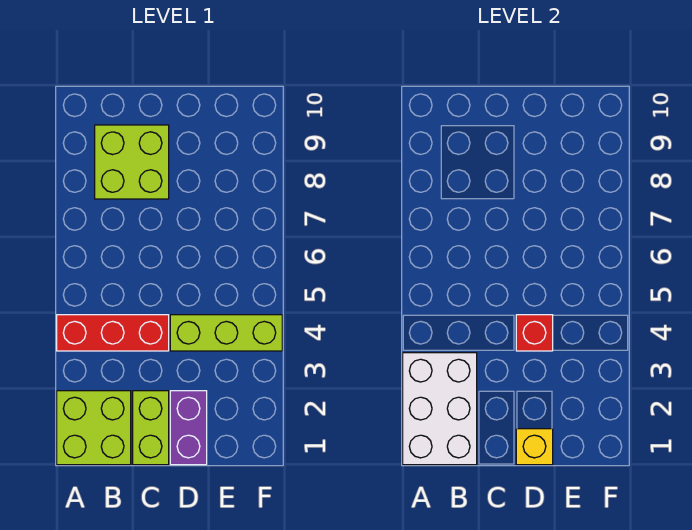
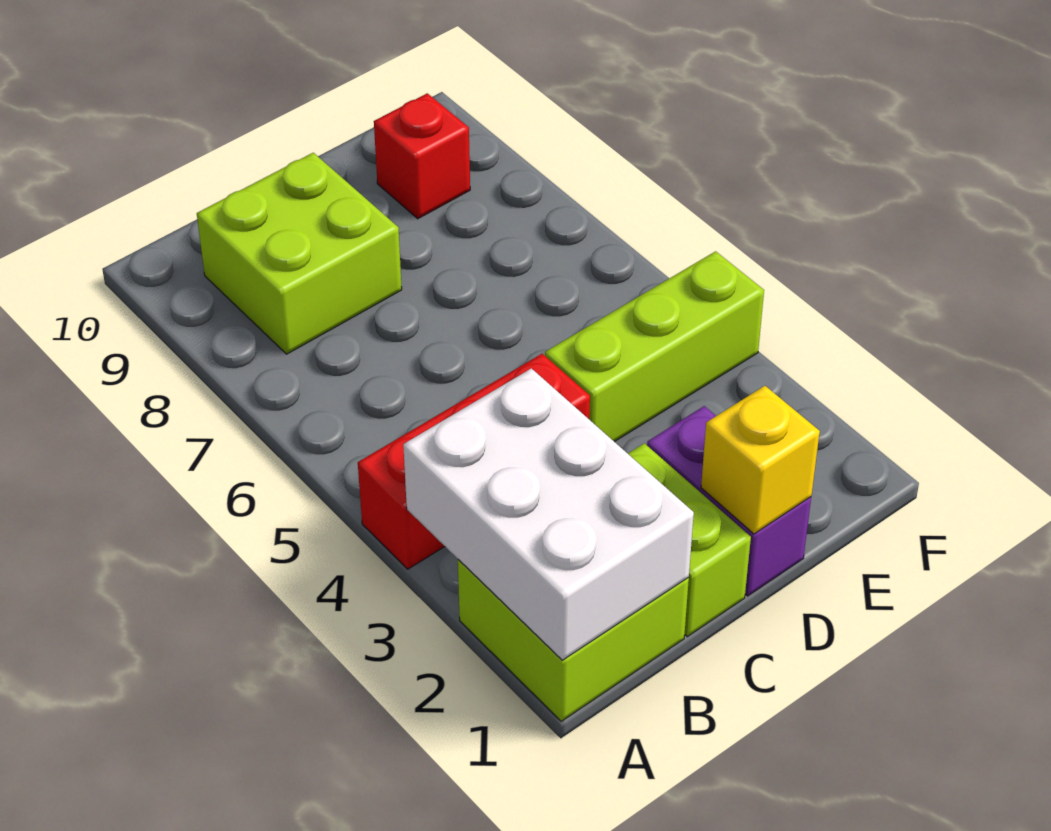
red 1x1 brick [516,315,553,351] -> red 1x1 brick moved to [374,93,470,219]

